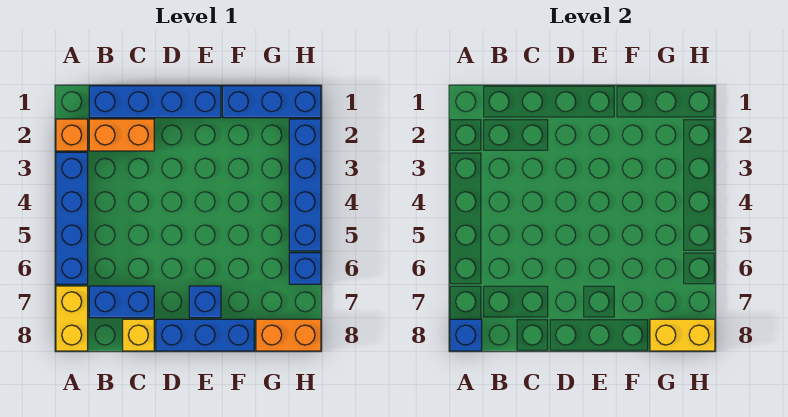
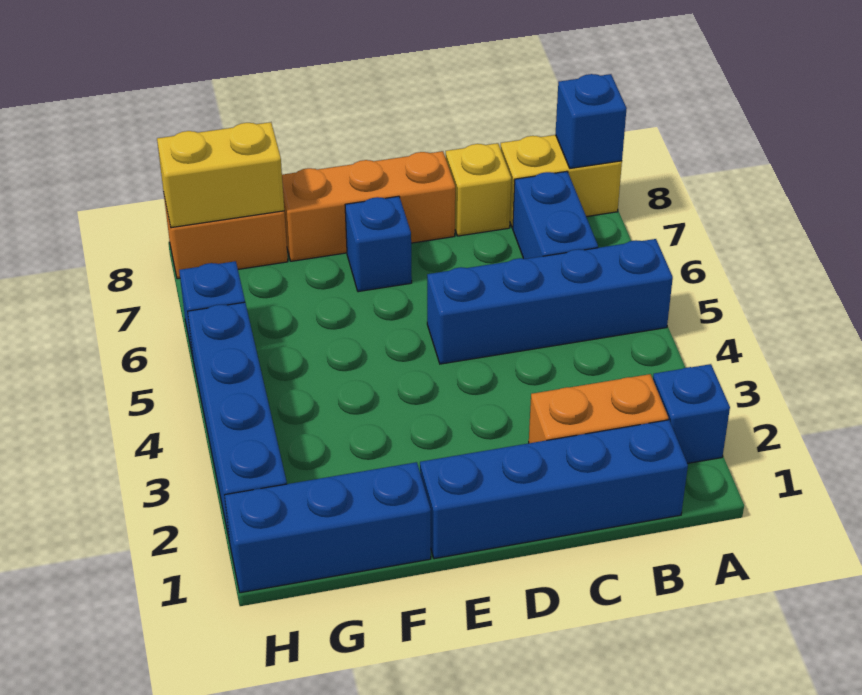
orange 1x1 brick [56,119,88,151] -> blue 1x1 brick [653,364,730,464]
blue 1x4 brick [56,152,88,284] -> blue 1x4 brick turned to [427,239,673,364]
yellow 1x2 brick [56,286,88,351] -> yellow 1x2 brick turned to [501,135,622,228]
blue 1x2 brick [89,286,154,318] -> blue 1x2 brick turned to [513,171,598,259]
blue 1x3 brick [156,319,254,351] -> orange 1x3 brick [282,151,455,261]

